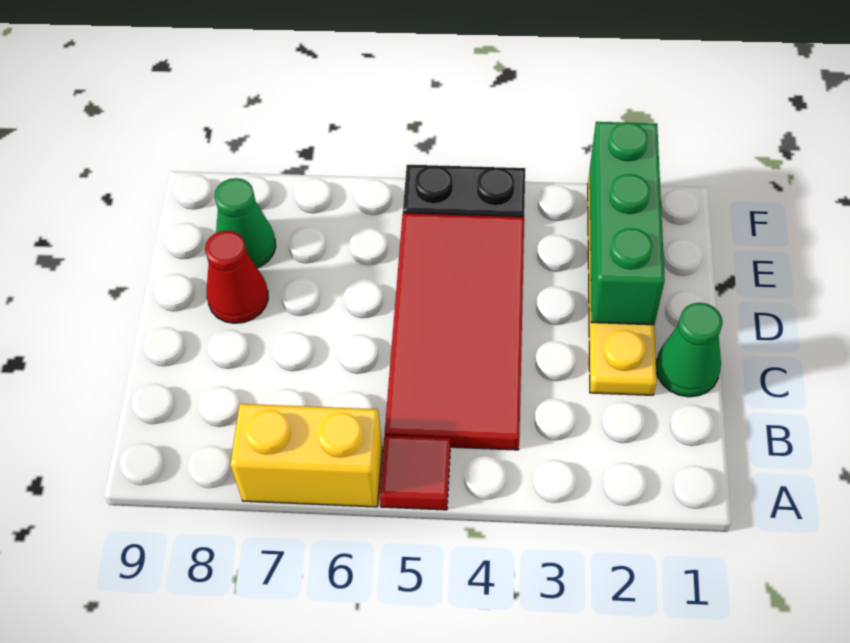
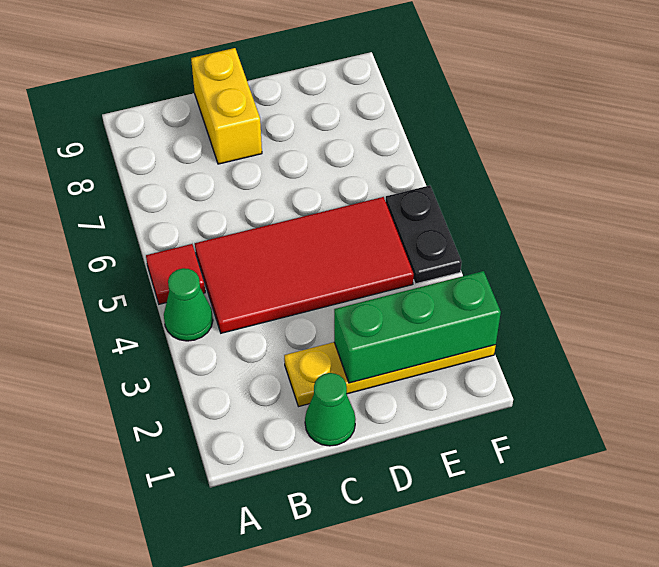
yellow 1x2 brick [230,404,382,507] -> yellow 1x2 brick moved to [191,48,262,164]
red 1x1 cone [205,231,268,323] -> none
green 1x1 cone [214,178,276,268] -> green 1x1 cone moved to [164,268,213,341]

